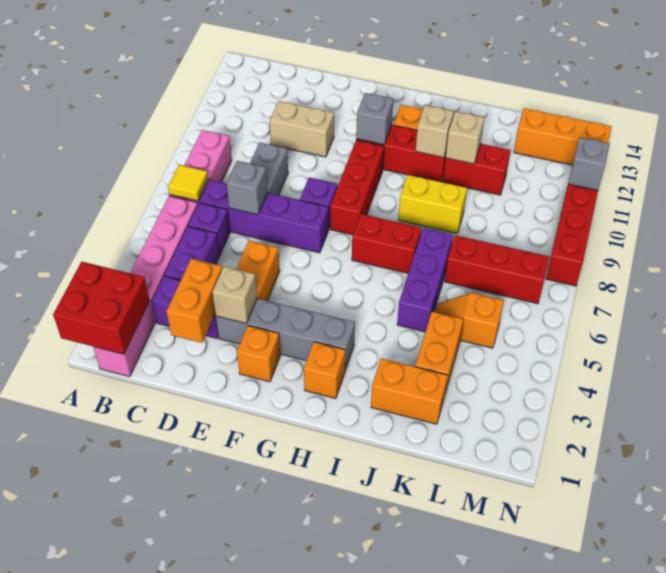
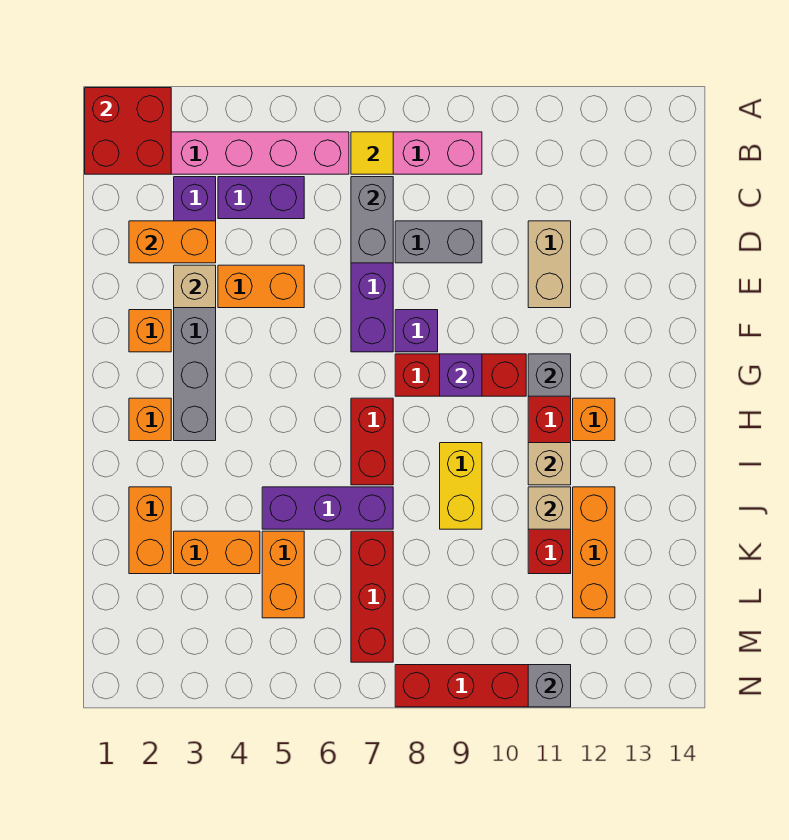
purple 1x1 brick [188,203,230,256] -> purple 1x1 brick moved to [440,354,482,396]
grey 1x1 brick [226,161,268,215] -> grey 1x2 brick [351,177,393,263]
orange 1x2 slope [435,293,504,348] -> orange 1x2 brick [262,531,304,618]
orange 1x3 brick [514,109,611,165] -> orange 1x3 brick moved to [573,487,615,618]

